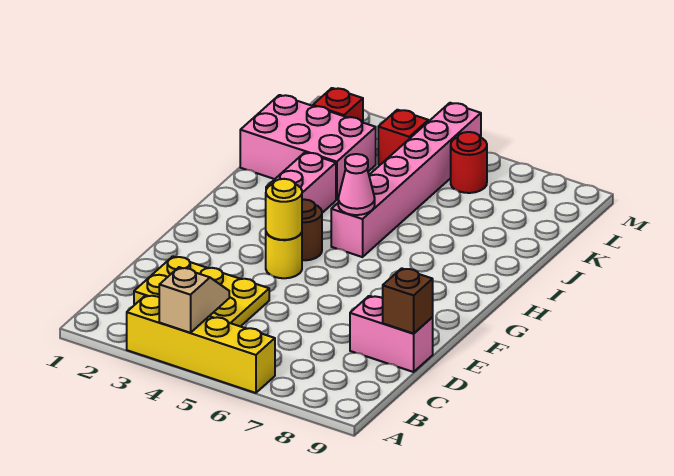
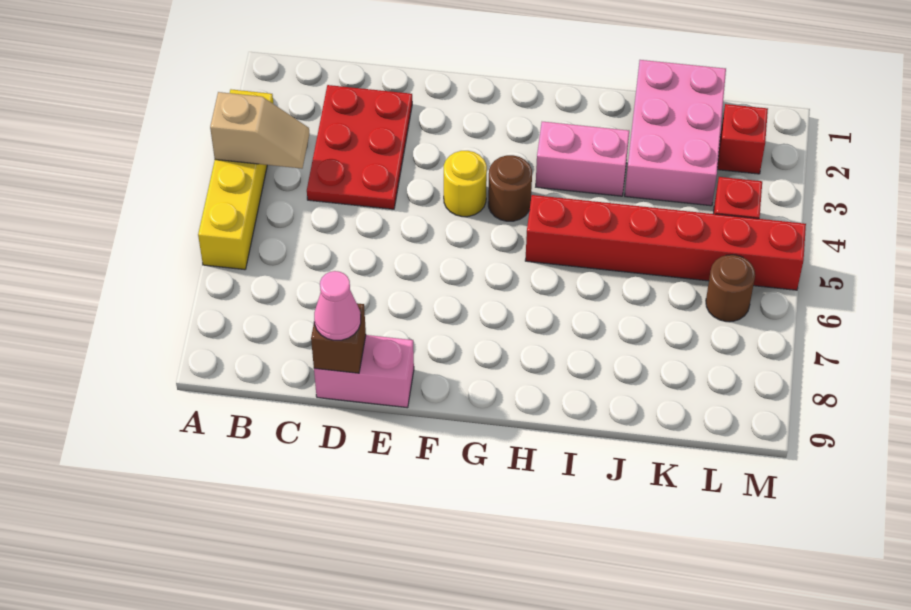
yellow 2x3 plate [134,256,269,327] -> red 2x3 plate [307,85,412,209]
pink 1x2 brick [350,296,433,372] -> pink 1x2 brick turned to [314,335,414,408]
yellow 1x1 round brick [266,179,302,240] -> none
pink 1x6 brick [331,103,481,257] -> red 1x6 brick [525,195,806,290]
pink 1x1 cone [338,154,375,215] -> pink 1x1 cone moved to [314,271,361,340]
red 1x1 round brick [451,132,487,193] -> brown 1x1 round brick [706,255,755,322]

